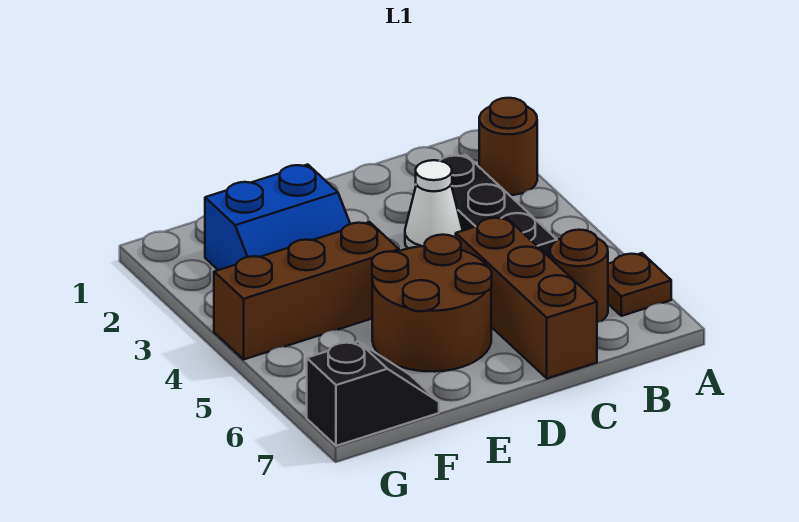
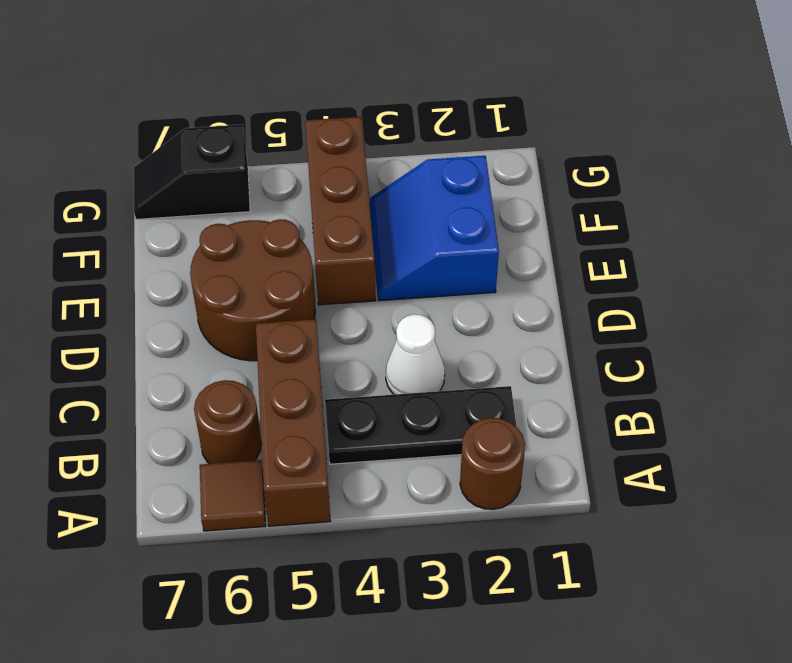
brown 1x1 plate [608,253,671,316] -> brown 1x1 tile [200,460,266,531]
brown 1x3 brick [456,217,597,378] -> brown 1x3 brick turned to [256,319,330,526]
black 1x2 slope [307,342,439,446] -> black 1x2 slope turned to [134,124,250,219]

